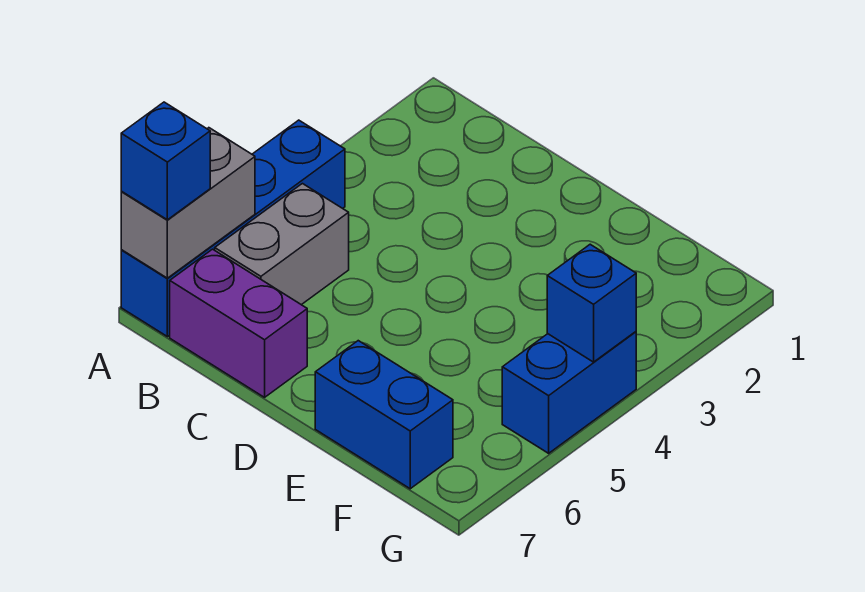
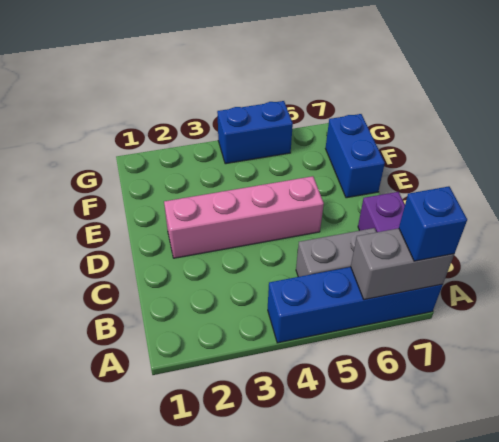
none -> pink 1x4 brick [164,176,324,258]
blue 1x1 brick [547,244,636,362] -> none

